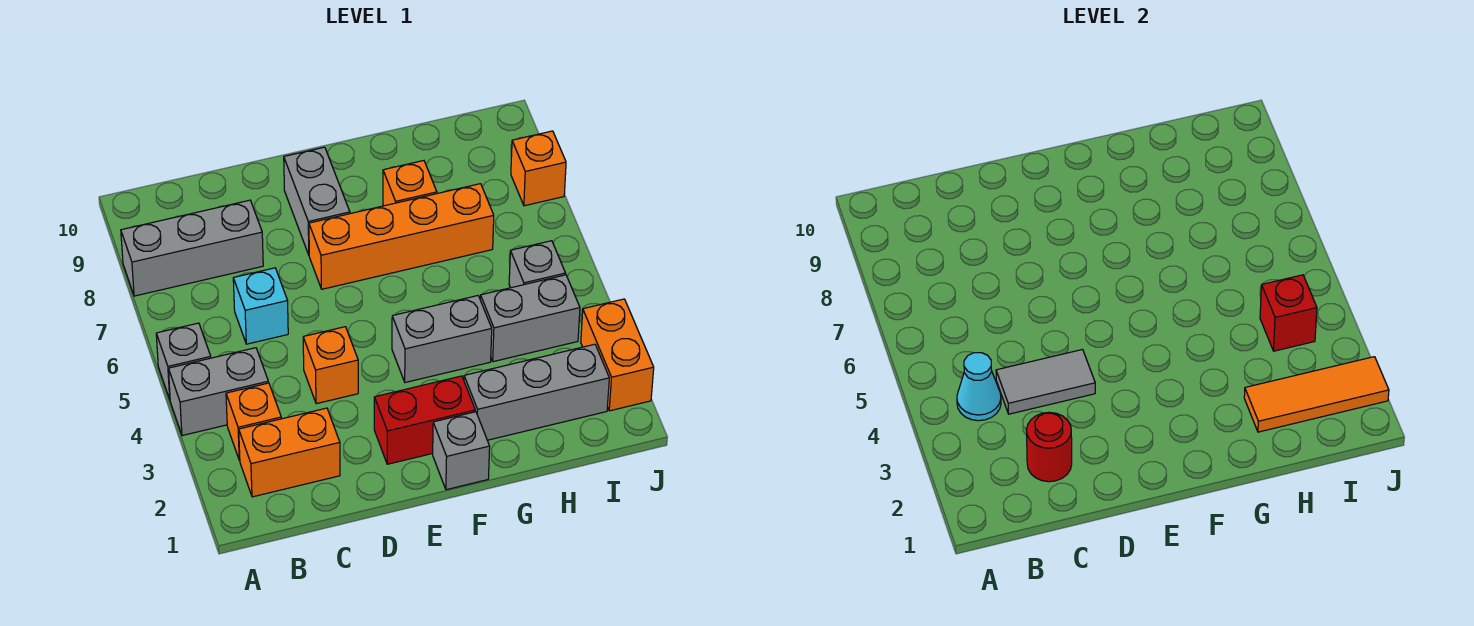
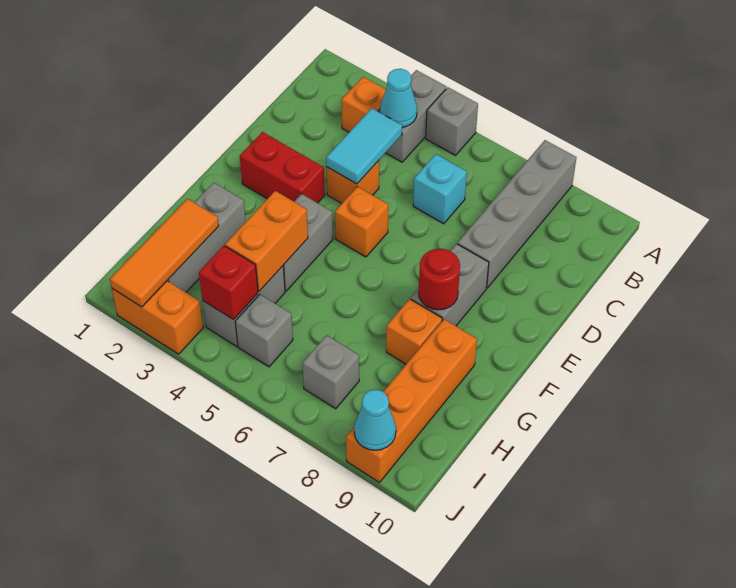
grey 1x3 brick [121,200,263,296] -> grey 1x4 brick [458,140,576,288]
orange 1x2 brick [239,408,340,497] -> orange 1x2 brick moved to [225,191,308,291]
red 1x1 round brick [1026,412,1072,482] -> red 1x1 round brick moved to [419,249,460,310]
grey 1x2 tile [996,350,1095,414] -> cyan 1x2 tile [326,108,402,184]
red 1x2 brick [374,376,475,464] -> red 1x2 brick turned to [240,132,325,203]
orange 1x4 brick [309,184,494,289] -> orange 1x4 brick moved to [346,319,477,482]
grey 1x2 brick [284,147,350,255] -> grey 1x2 brick turned to [411,244,489,326]
grey 1x1 brick [433,412,490,490] -> grey 1x1 brick moved to [302,335,359,409]
orange 1x1 brick [511,131,566,206] -> orange 1x1 brick moved to [335,187,388,257]
none -> cyan 1x1 cone [354,390,396,450]

